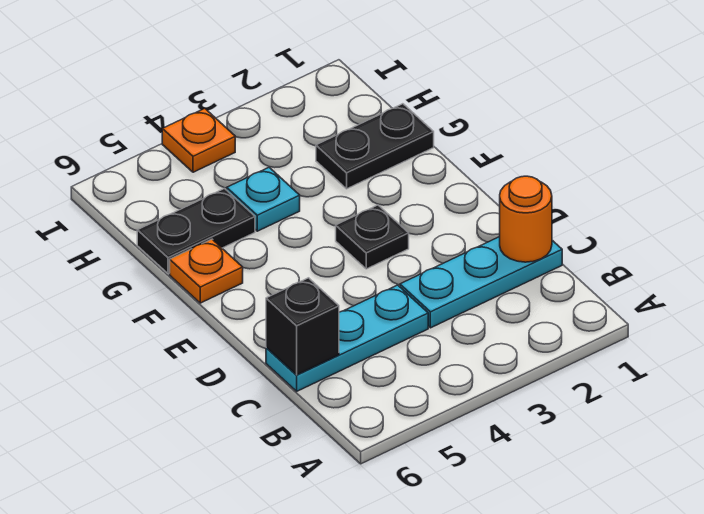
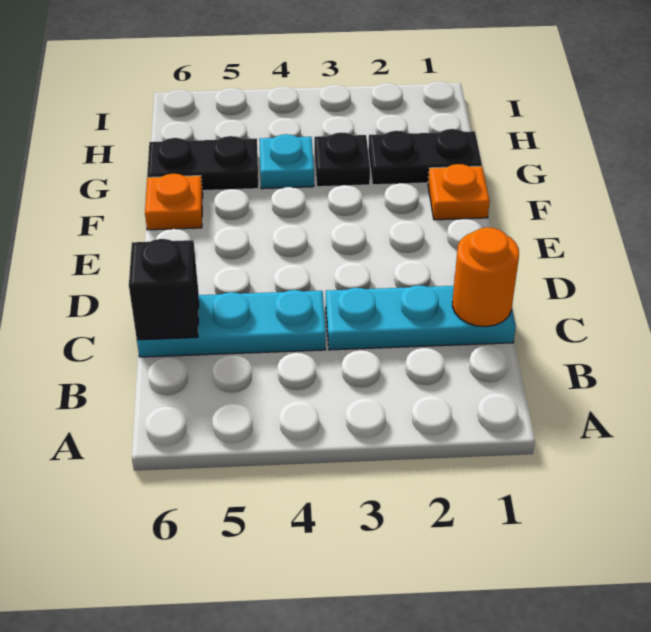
black 1x1 plate [336,205,409,269] -> black 1x1 plate moved to [314,133,370,187]
orange 1x1 plate [162,108,235,172] -> orange 1x1 plate moved to [428,164,490,220]

